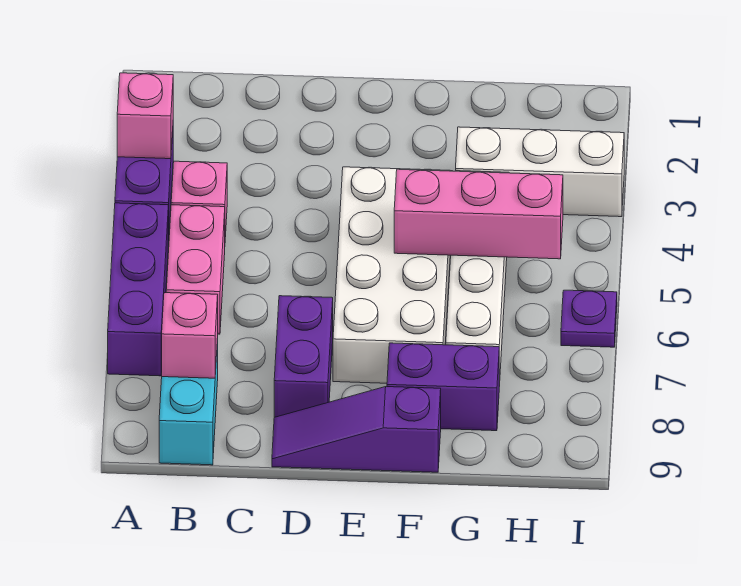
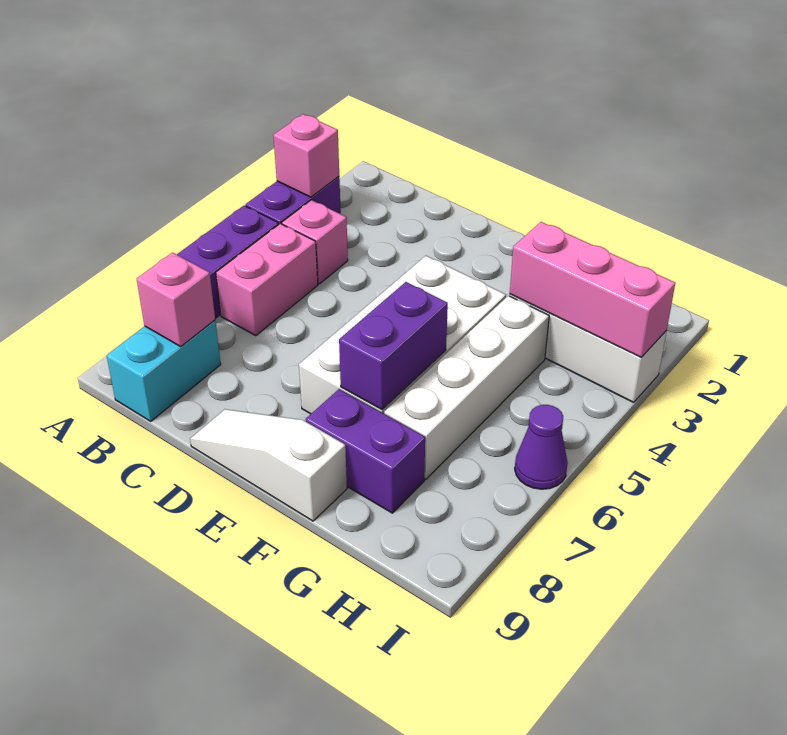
purple 1x2 brick [274,296,333,417] -> purple 1x2 brick moved to [339,282,448,409]
purple 1x3 slope [272,387,441,472] -> white 1x3 slope [190,409,347,521]
pink 1x3 brick [394,169,563,259] -> pink 1x3 brick moved to [510,222,675,357]
purple 1x1 plate [561,290,617,347] -> purple 1x1 cone [515,405,568,489]

